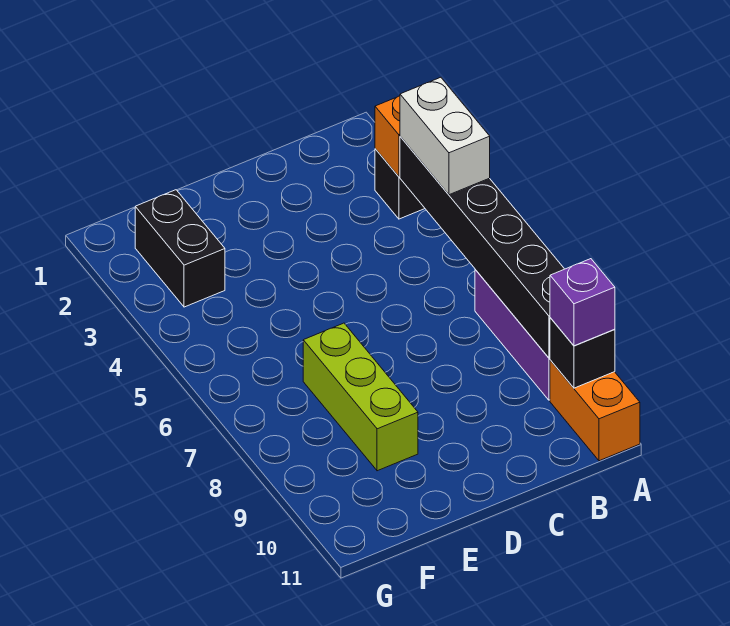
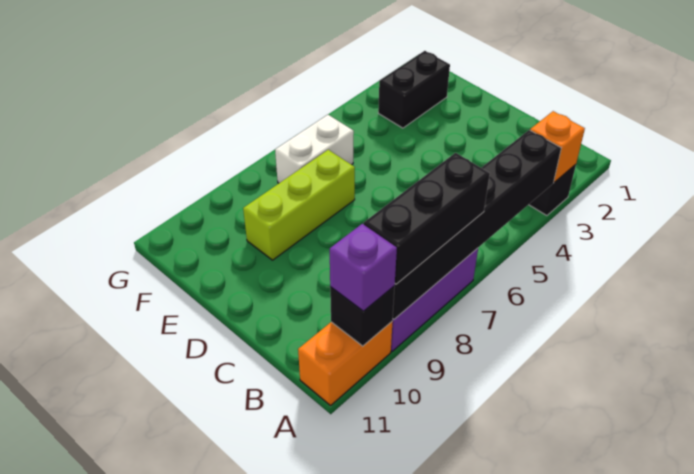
white 1x2 brick [400,77,490,195] -> white 1x2 brick moved to [275,115,354,183]
none -> black 1x3 brick [364,153,490,284]

